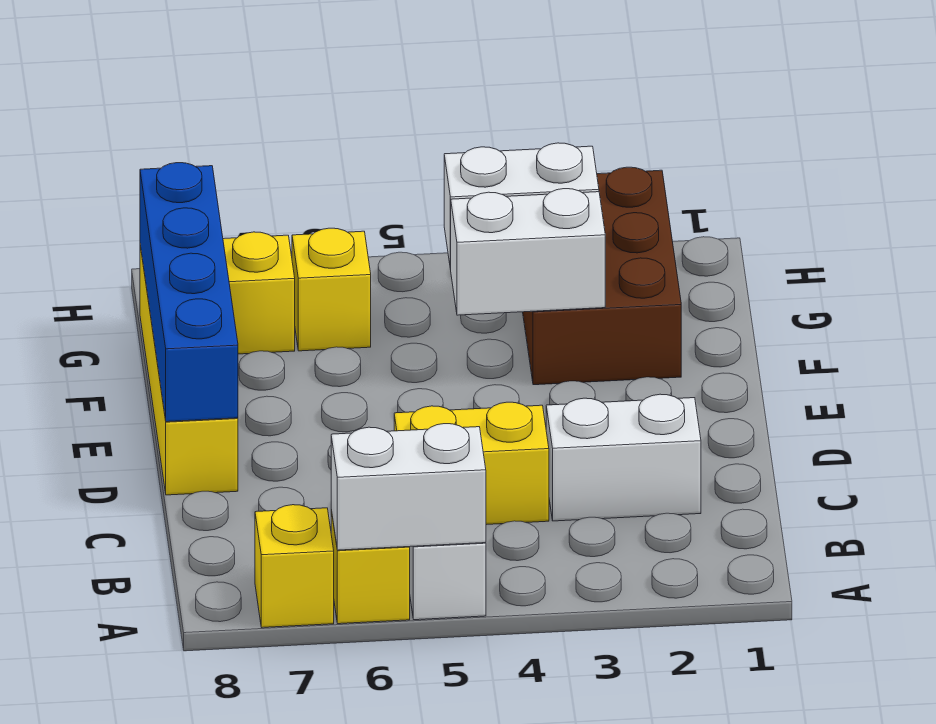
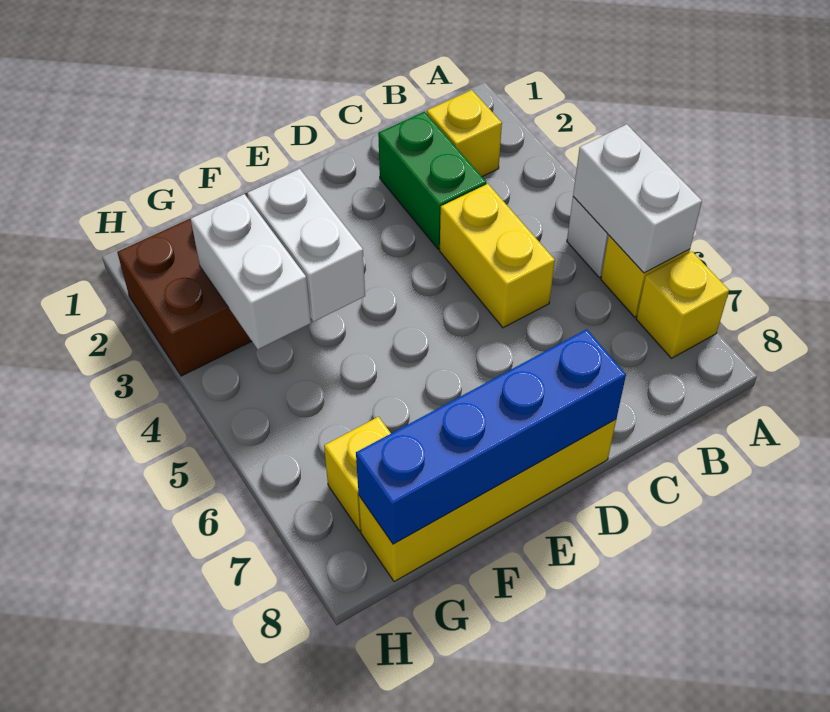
white 1x2 brick [546,394,701,521] -> green 1x2 brick [378,111,486,249]
yellow 1x1 brick [292,228,371,351] -> yellow 1x1 brick moved to [427,90,502,177]

